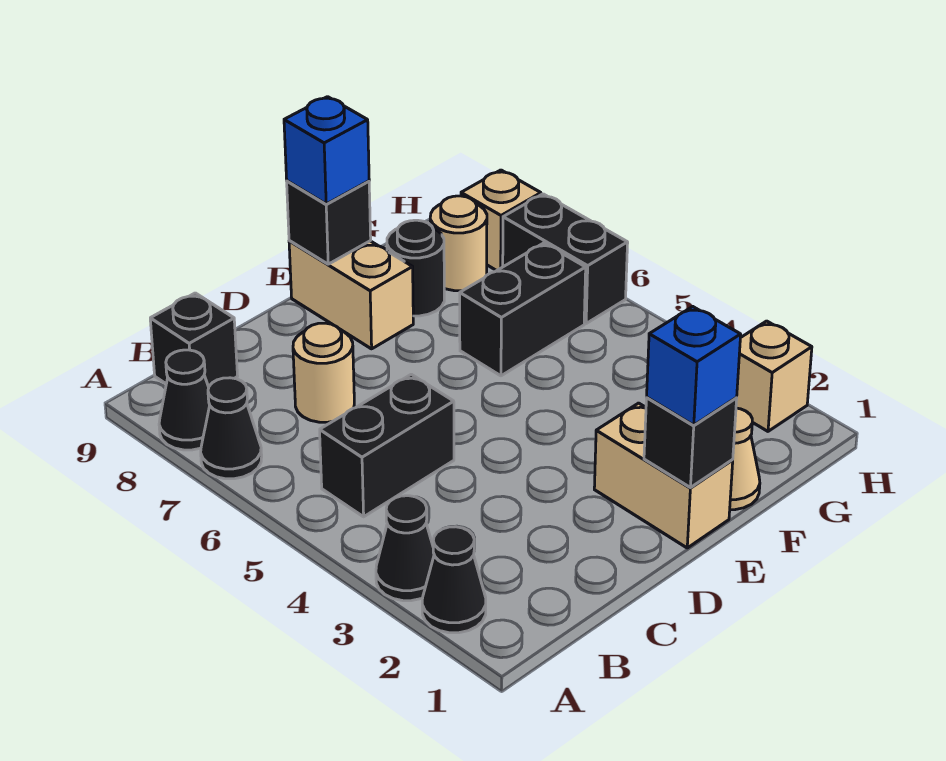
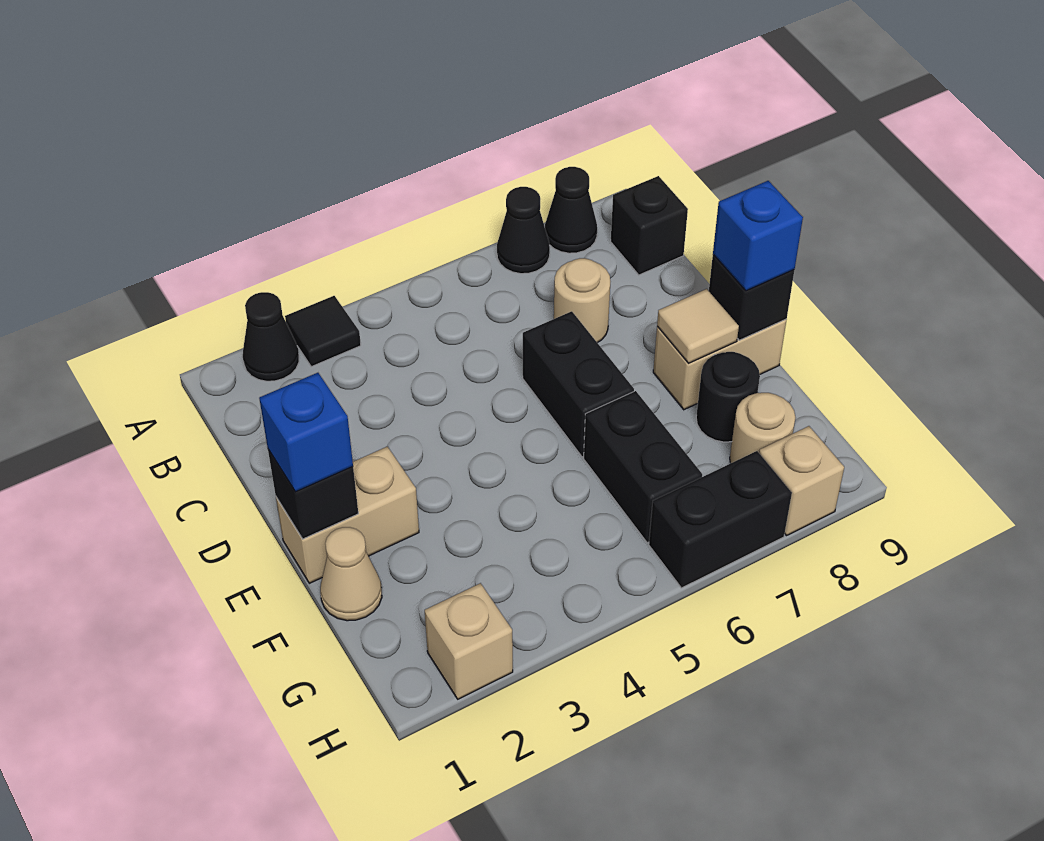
black 1x1 cone [376,496,434,601] -> black 1x1 tile [285,296,361,367]
black 1x2 brick [320,374,454,517] -> black 1x2 brick moved to [523,311,634,457]
none -> tan 1x1 tile [657,289,739,363]

